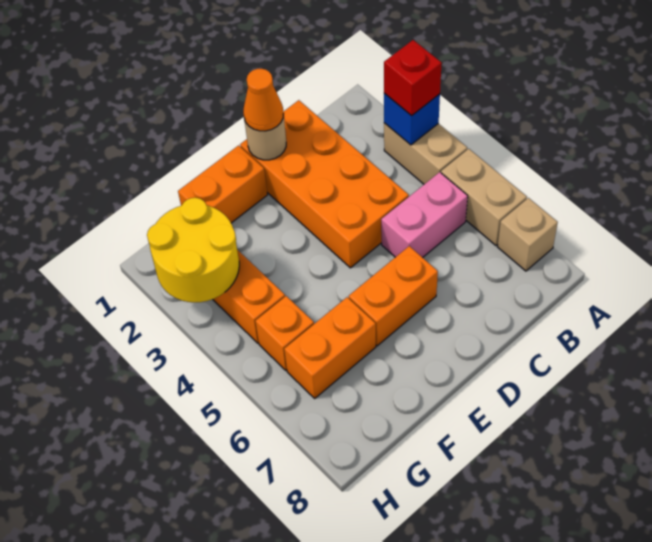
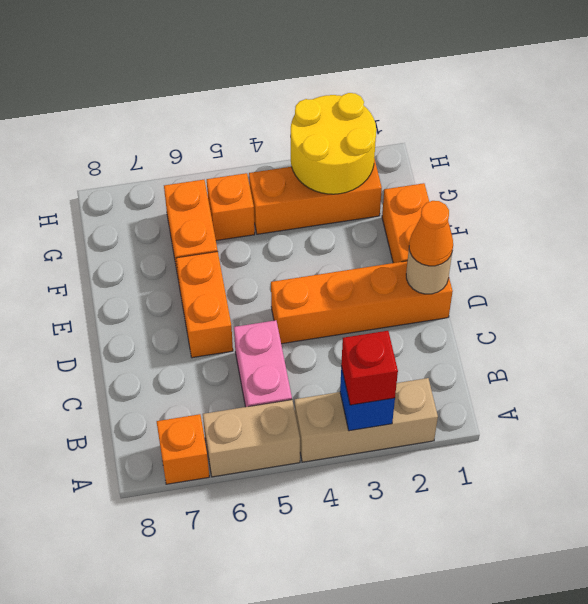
tan 1x2 brick [384,123,467,184] -> tan 1x3 brick [295,378,438,462]
tan 1x1 brick [498,198,558,271] -> orange 1x1 brick [157,414,209,484]
orange 2x4 brick [240,100,409,268] -> orange 1x4 brick [271,261,453,344]

